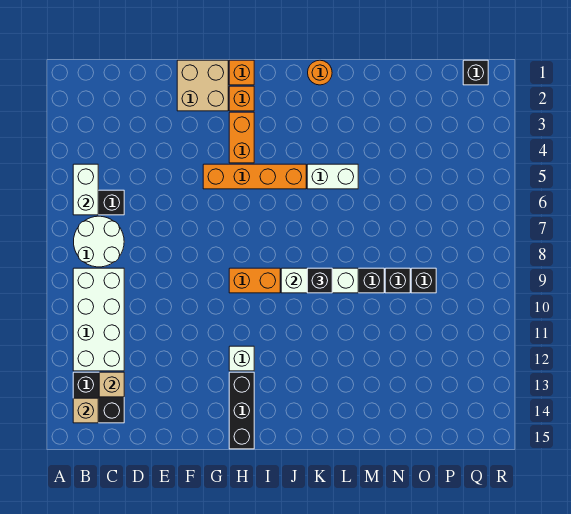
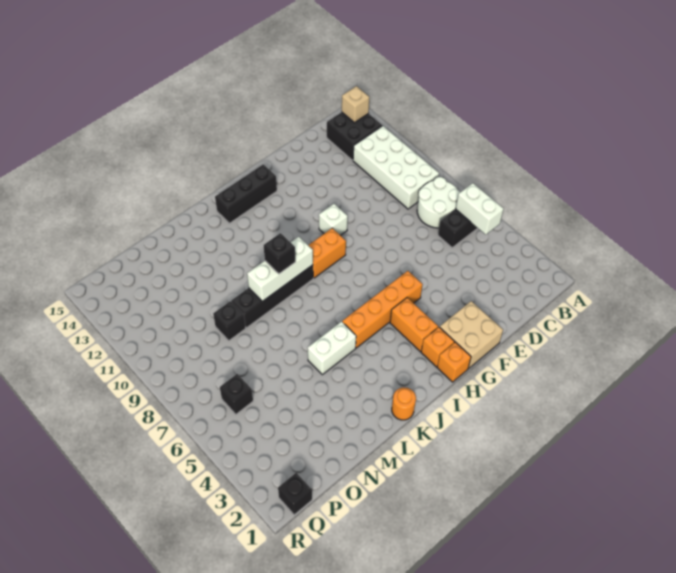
tan 1x1 brick [99,372,124,397] -> none
white 1x1 brick [229,346,254,371] -> white 1x1 brick moved to [319,204,348,235]
black 1x3 brick [229,372,254,449] -> black 1x3 brick turned to [215,164,277,223]
black 1x1 brick [411,268,436,293] -> black 1x1 brick moved to [220,374,253,414]

